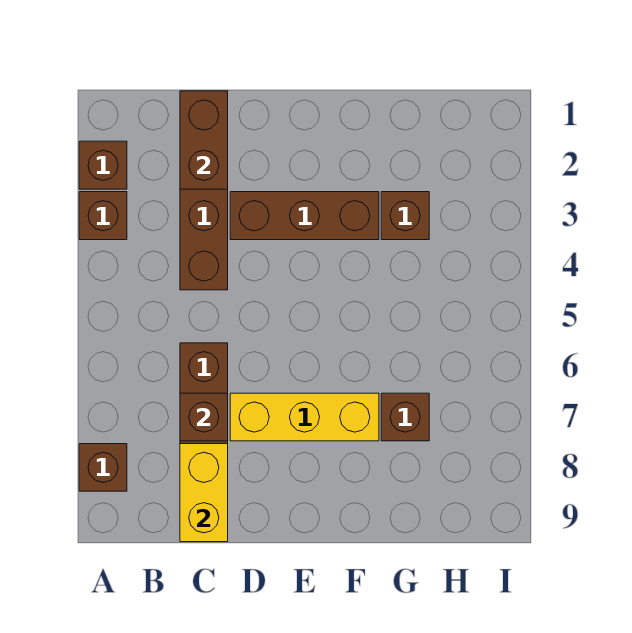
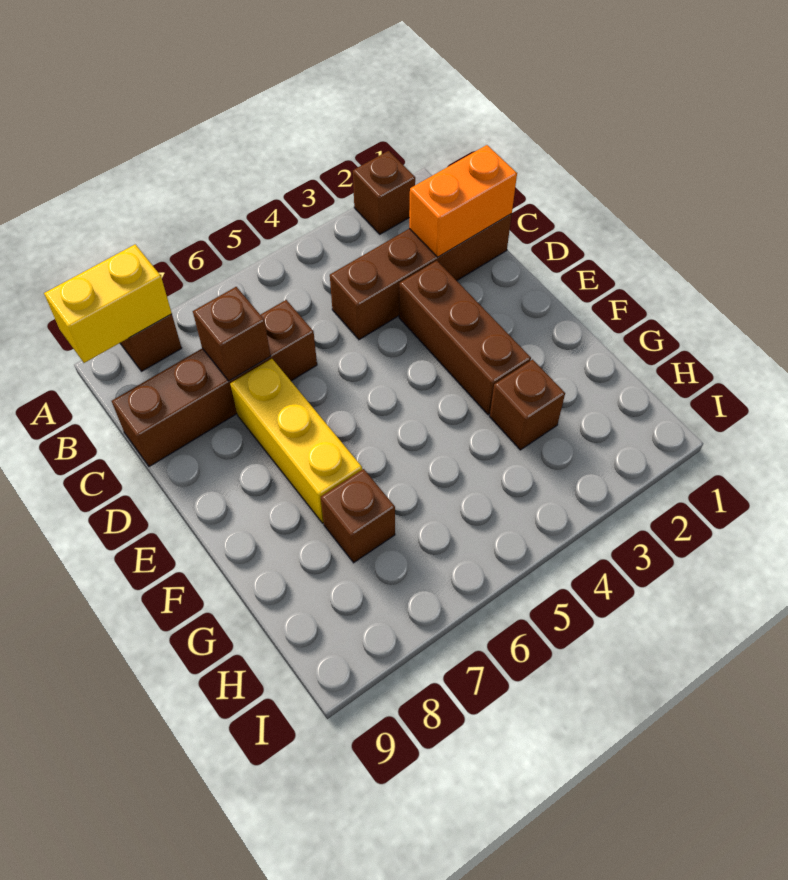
brown 1x1 brick [79,192,127,240] -> none
brown 1x2 brick [180,91,228,189] -> orange 1x2 brick [409,145,517,257]
yellow 1x2 brick [180,444,228,542] -> yellow 1x2 brick moved to [44,244,172,363]

